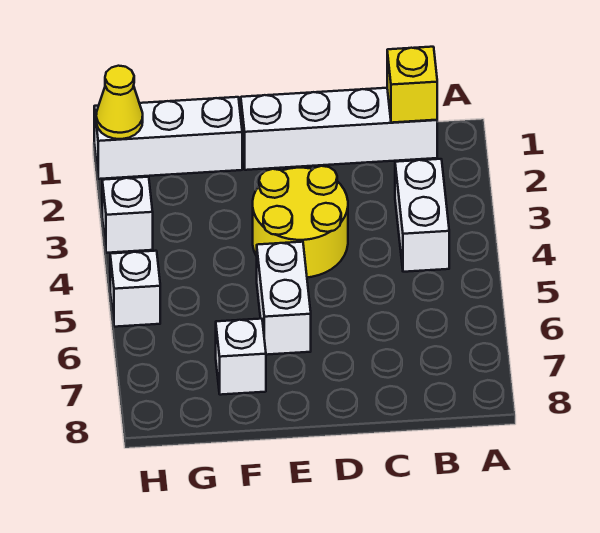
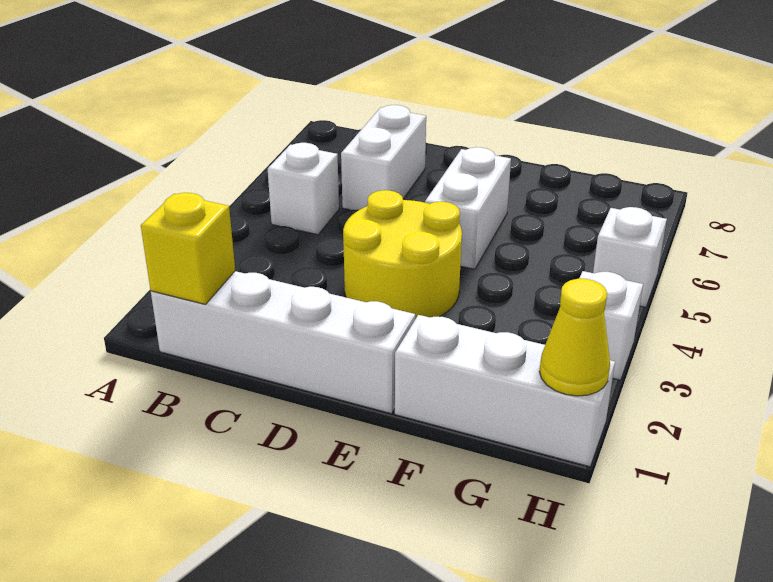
white 1x2 brick [395,159,449,272] -> white 1x2 brick moved to [341,105,426,210]
white 1x1 brick [216,319,266,395] -> white 1x1 brick moved to [268,143,339,235]

